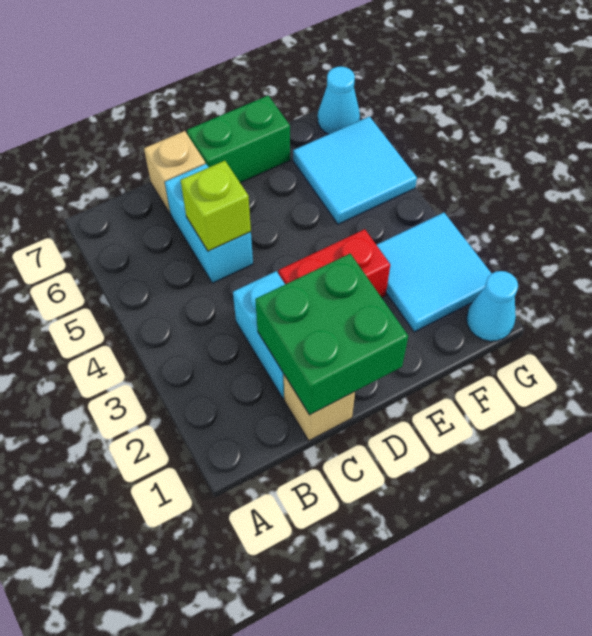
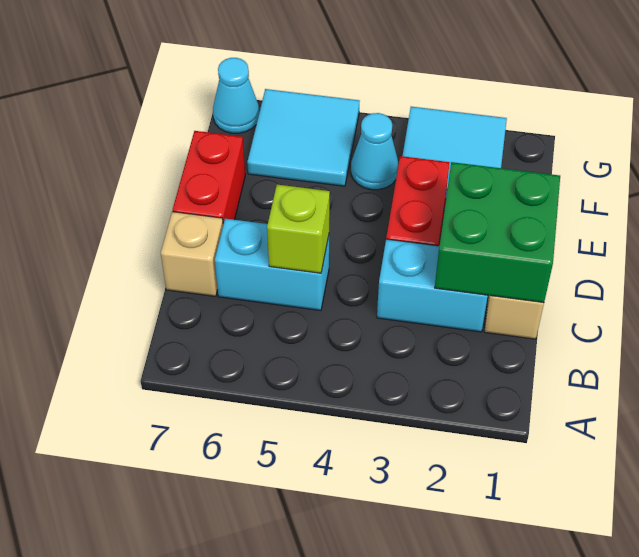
green 1x2 brick [187,96,290,183] -> red 1x2 brick [173,131,245,224]
cyan 1x1 cone [466,271,518,341] -> cyan 1x1 cone moved to [351,113,399,190]

